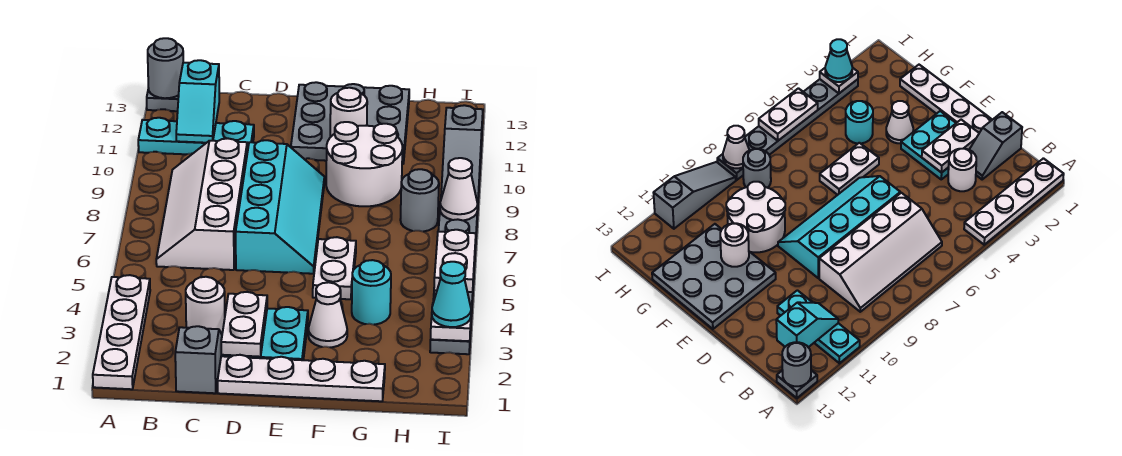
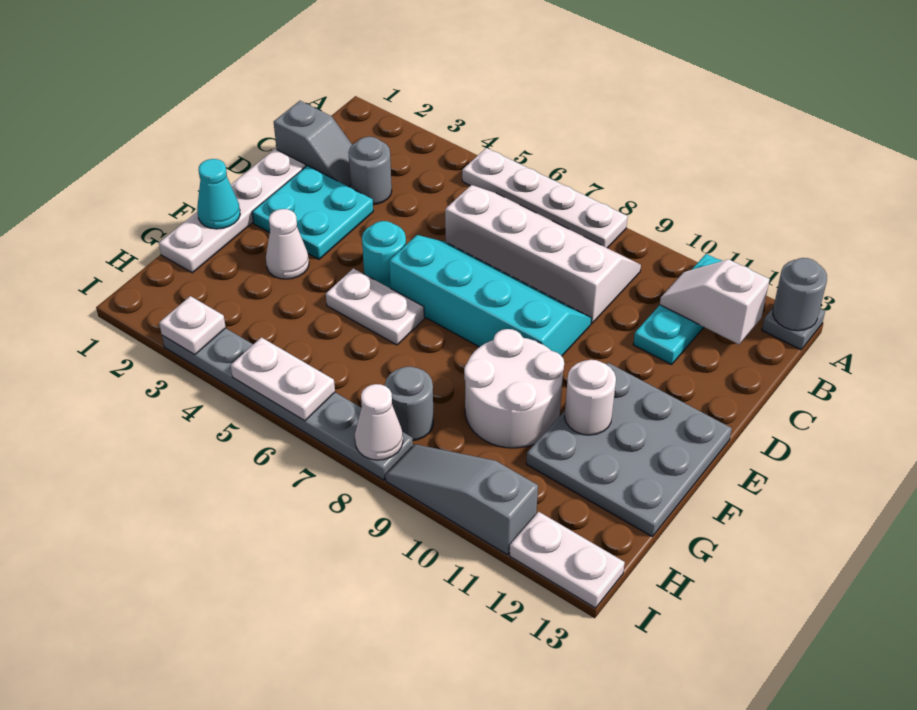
white 1x4 plate [93,275,150,389] -> white 1x4 plate moved to [462,148,628,248]
cyan 1x2 slope [176,60,219,143] -> white 1x2 slope [660,259,770,344]
white 1x1 round brick [186,277,225,334] -> grey 1x1 round brick [348,137,392,205]
white 1x2 plate [221,292,267,357] -> white 1x2 plate moved to [510,512,625,608]
cyan 2x4 slope [236,140,324,274] -> cyan 2x4 slope turned to [389,235,592,356]
cyan 1x1 round brick [352,260,391,325] -> cyan 1x1 round brick moved to [362,221,406,288]
cyan 1x1 cone [432,262,471,327] -> cyan 1x1 cone moved to [197,159,240,229]

